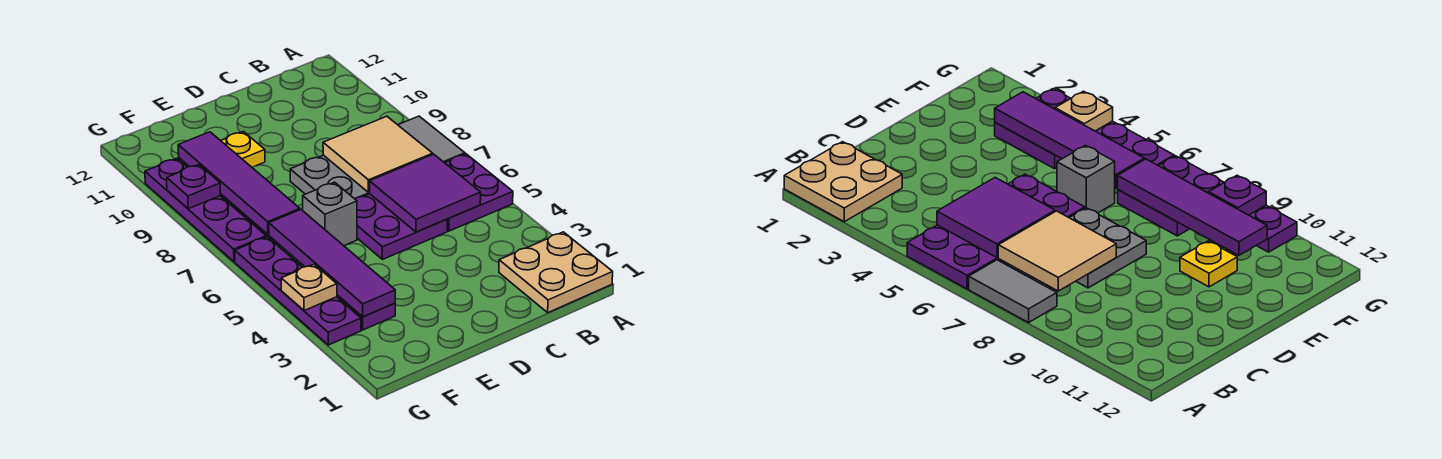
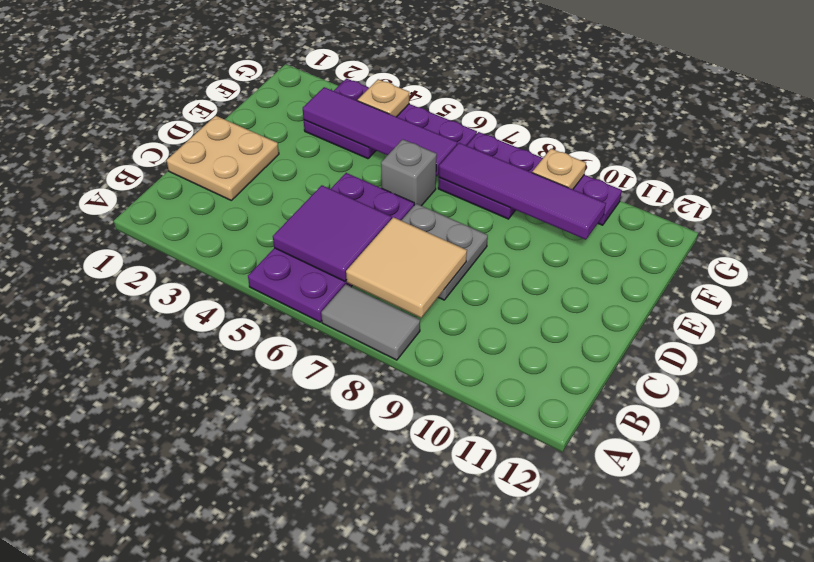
tan 2x2 plate [499,232,613,313] -> tan 2x2 plate moved to [167,116,279,200]
yellow 1x1 plate [221,132,265,167] -> none
purple 1x1 plate [167,165,221,209] -> tan 1x1 plate [532,149,586,189]

